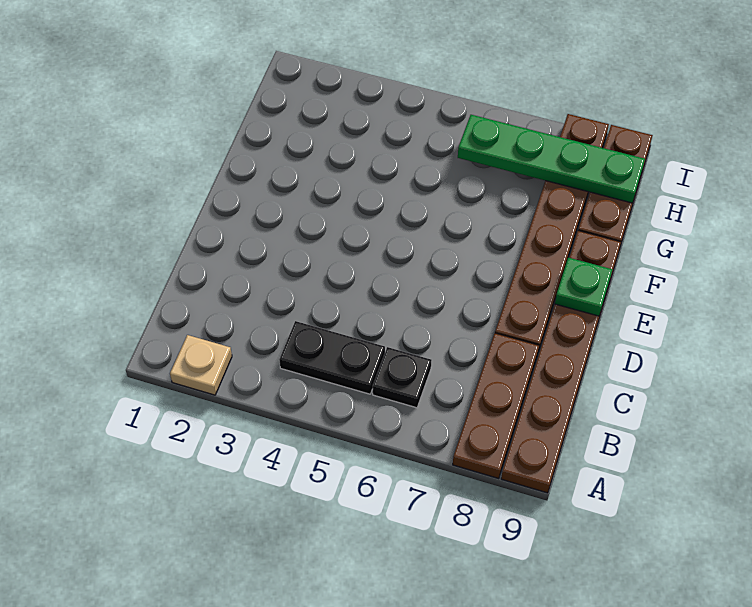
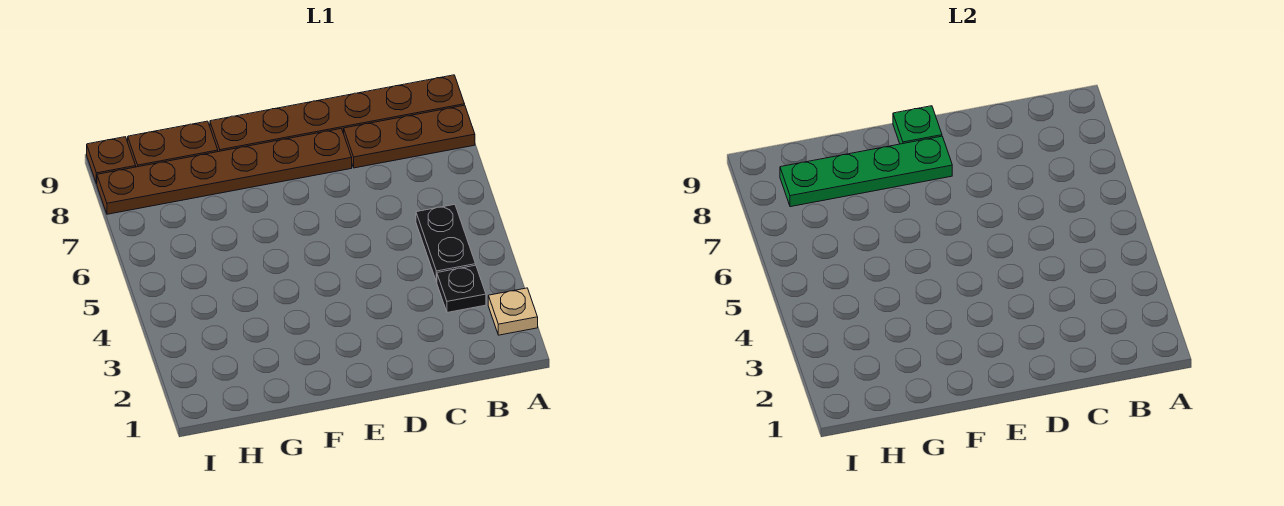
black 1x1 plate [373,347,431,408] -> black 1x1 plate moved to [437,265,486,312]
green 1x4 plate [458,115,645,203] -> green 1x4 plate turned to [780,136,952,207]

